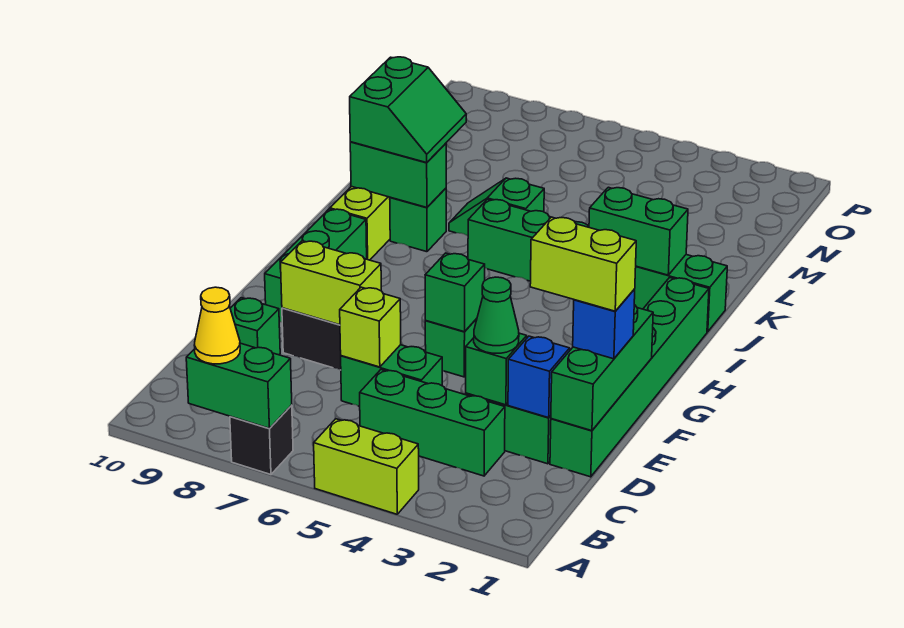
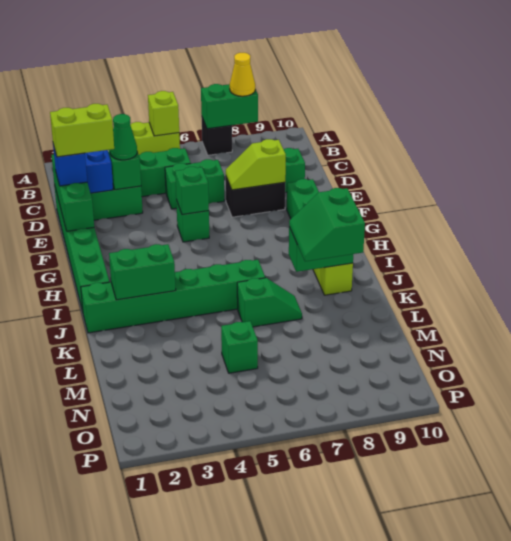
lime 1x1 brick [340,287,401,367] -> lime 1x1 brick moved to [148,91,179,136]
lime 1x2 brick [281,241,381,325] -> lime 1x2 slope [226,139,286,190]
green 1x1 brick [390,188,446,252] -> green 1x1 brick moved to [221,321,258,373]

